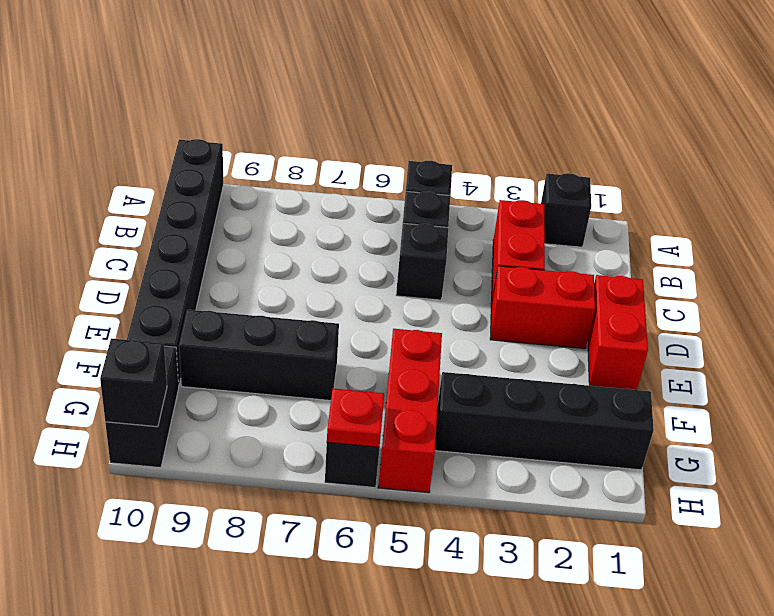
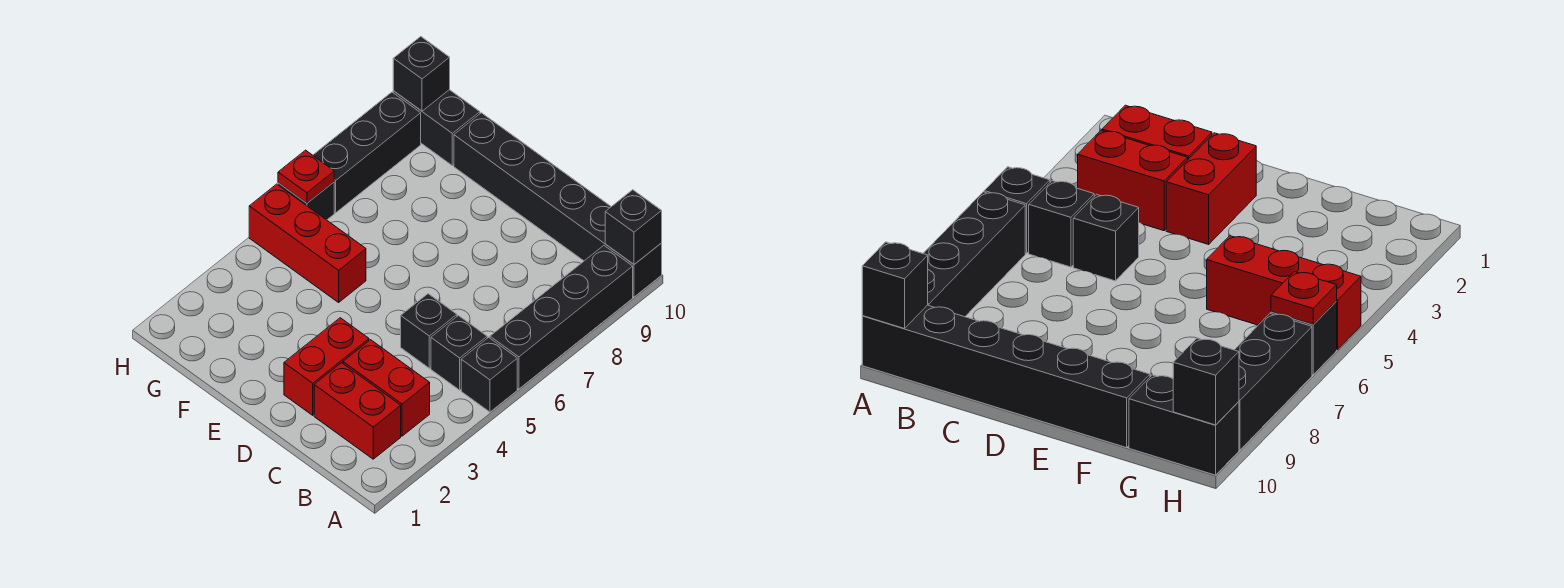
black 1x1 brick [541,173,591,247] -> black 1x1 brick moved to [605,190,662,264]
red 1x2 brick [588,275,648,390] -> red 1x2 brick moved to [314,363,401,459]
black 1x3 brick [179,310,339,400] -> black 1x3 brick moved to [313,92,421,213]
black 1x4 brick [435,372,654,470] -> black 1x4 brick moved to [490,246,633,389]

